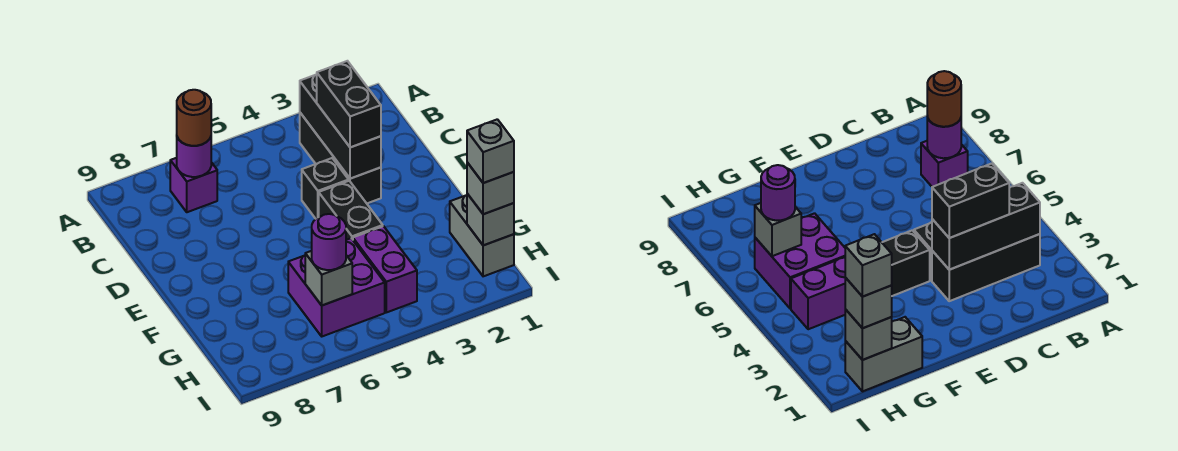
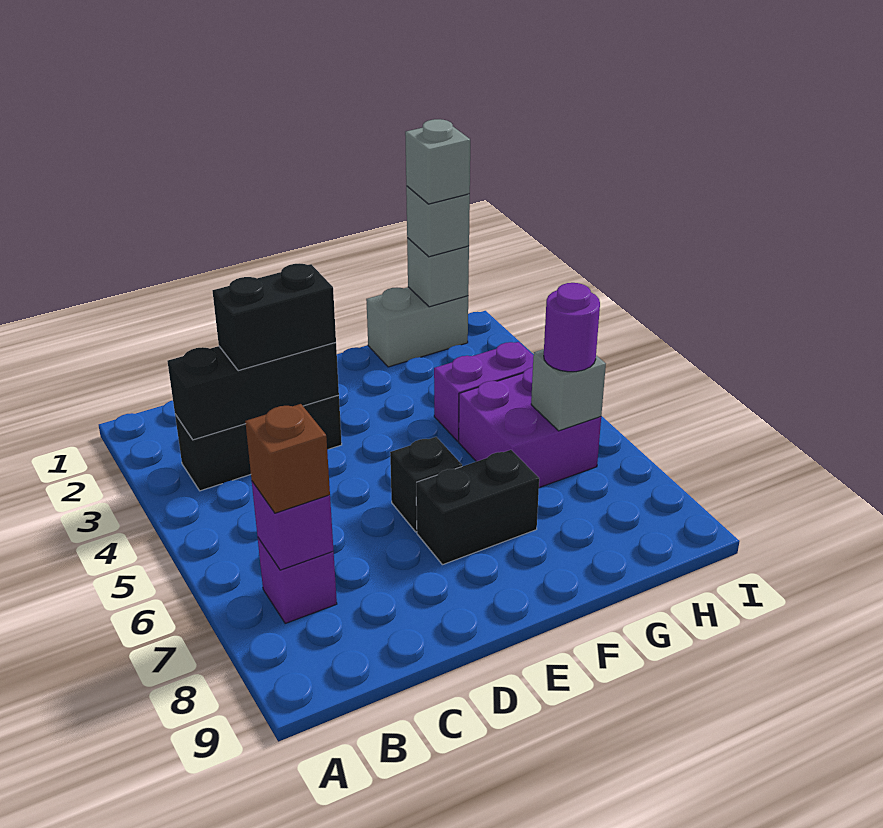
purple 1x1 round brick [177,137,211,177] -> purple 1x1 brick [252,482,334,570]
brown 1x1 round brick [177,90,211,146] -> brown 1x1 brick [245,404,330,513]
black 1x1 brick [302,158,349,219] -> black 1x1 brick moved to [390,437,462,532]
black 1x2 brick [319,181,383,240] -> black 1x2 brick moved to [416,450,539,565]

